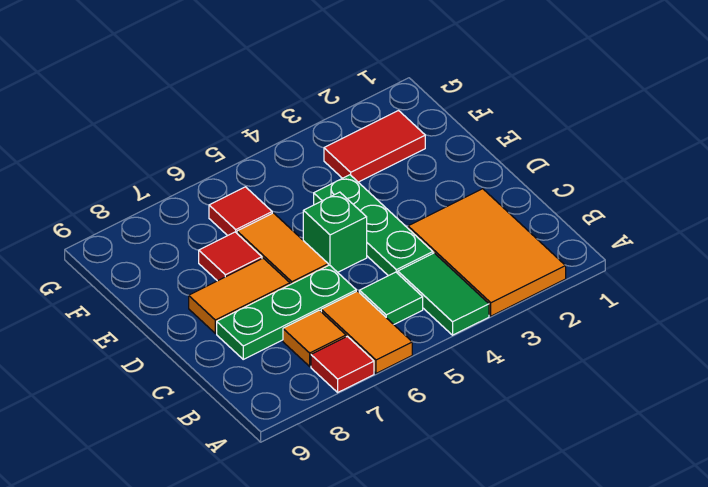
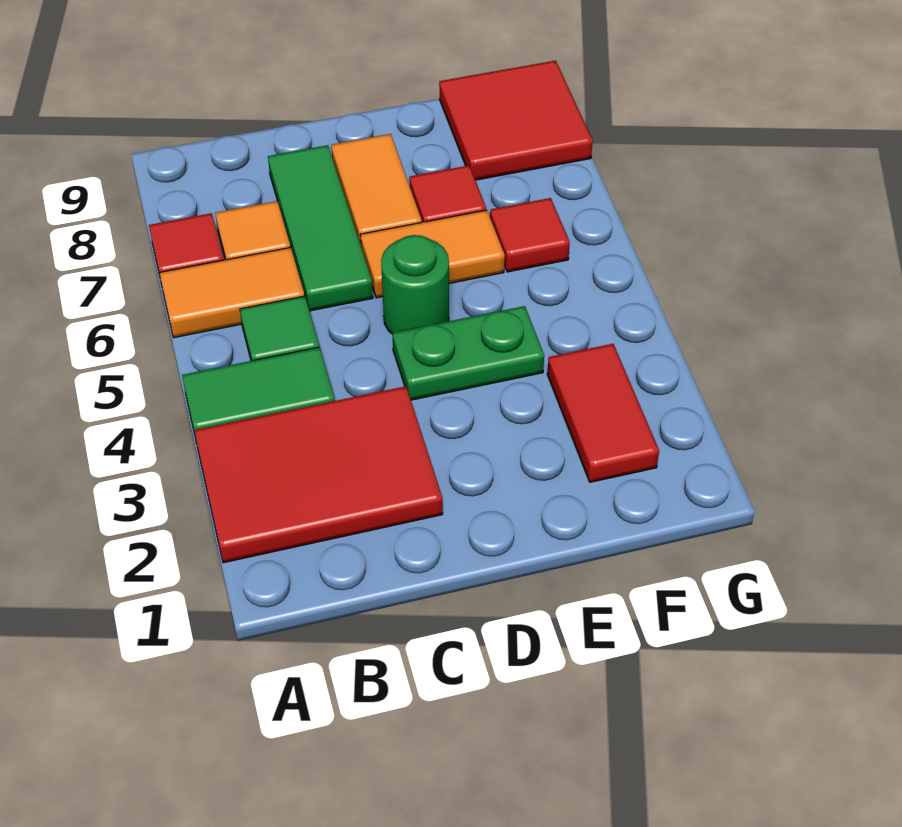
orange 2x3 tile [408,189,566,316] -> red 2x3 tile [194,386,443,563]
green 1x3 plate [314,175,433,276] -> green 1x2 plate [392,306,544,400]
green 1x3 plate [217,265,356,359] -> green 1x3 tile [268,145,373,311]
green 1x1 brick [303,192,367,272] -> green 1x1 round brick [381,235,449,333]
none -> red 2x2 tile [439,61,593,180]

